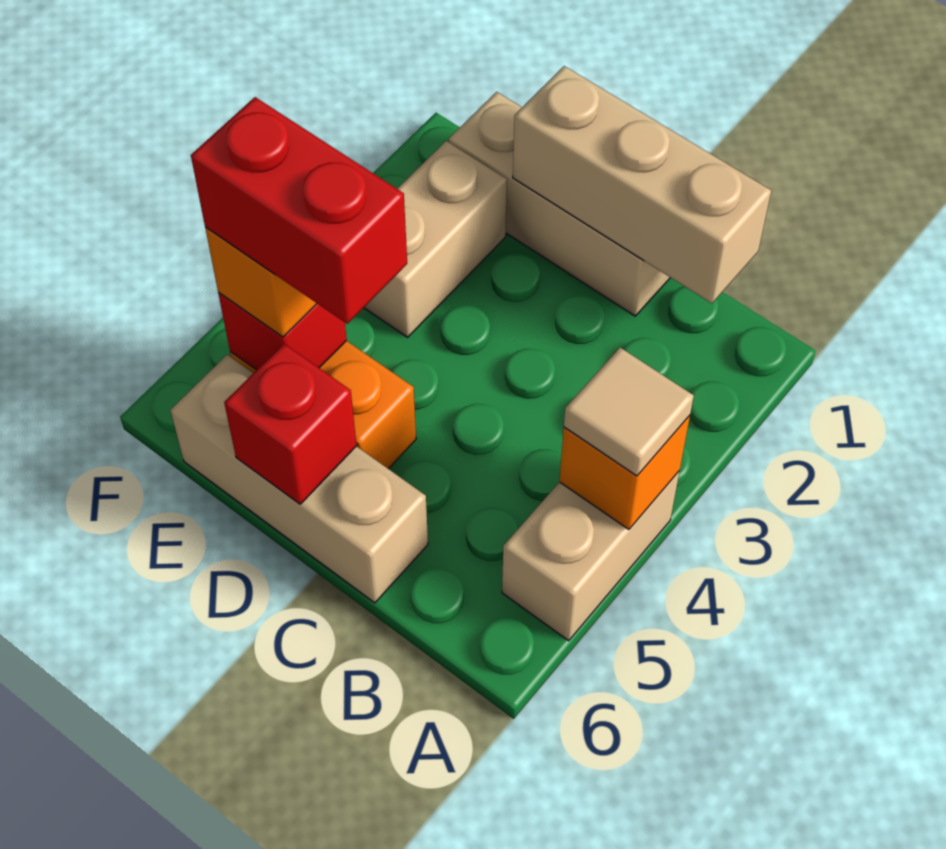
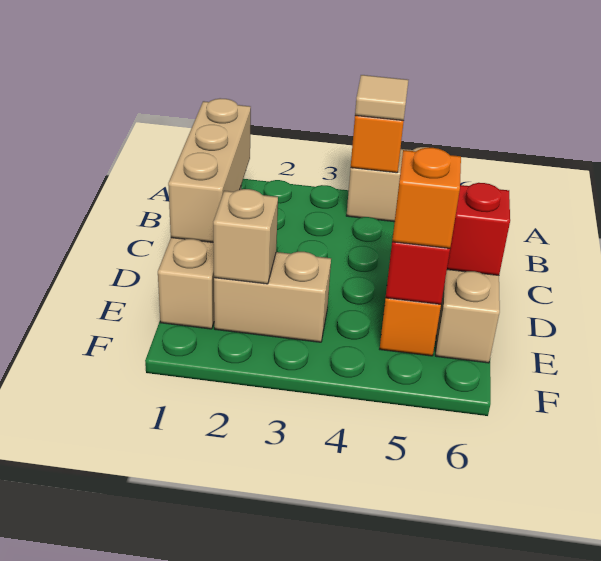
red 1x2 brick [191,97,407,324] -> none
none -> tan 1x1 brick [213,189,278,284]

